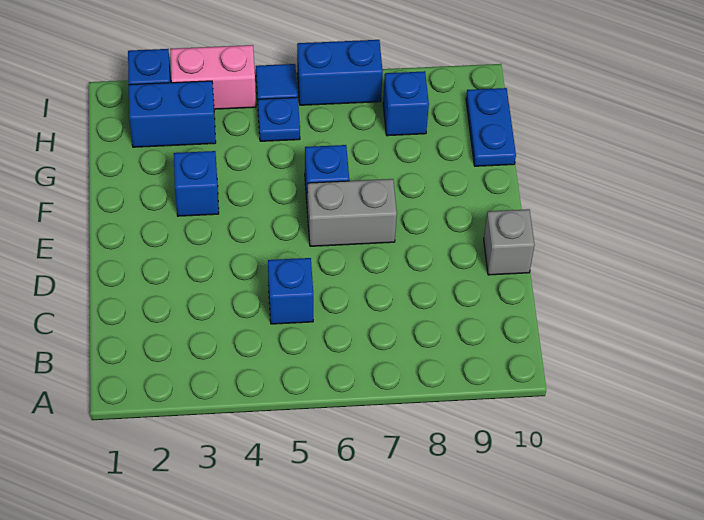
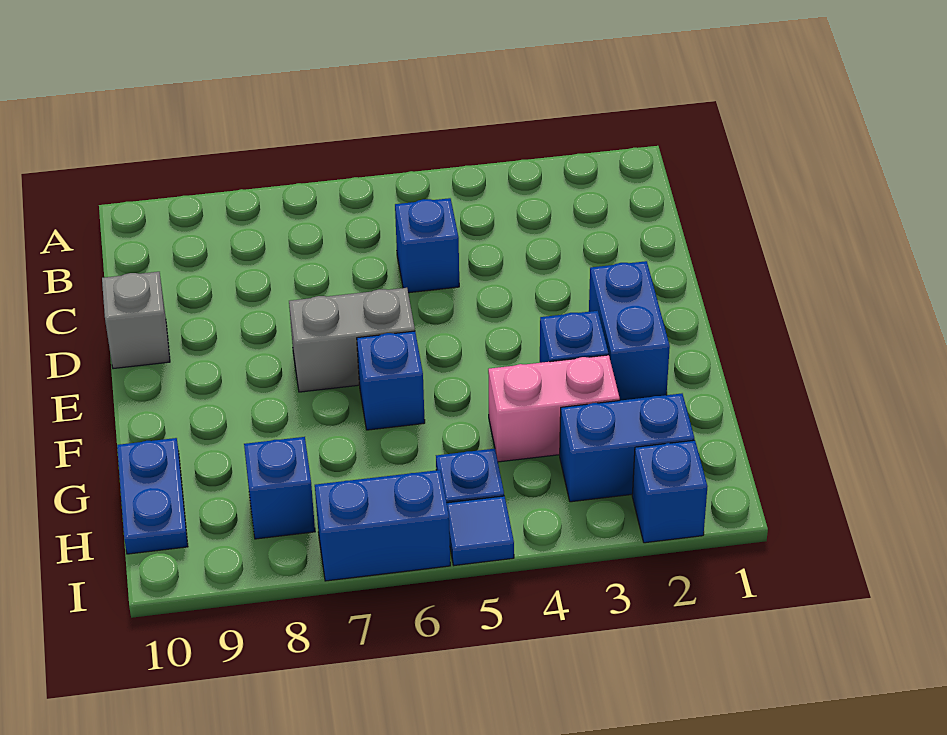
none -> blue 1x2 brick [589,261,670,401]
pink 1x2 brick [171,45,256,109] -> pink 1x2 brick moved to [488,355,620,462]

